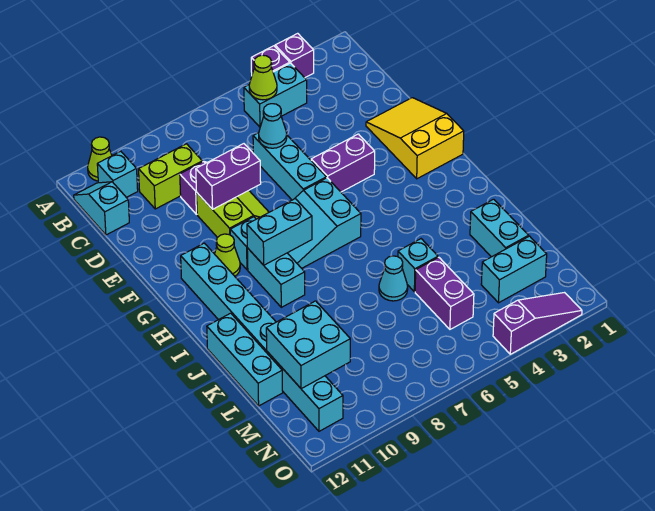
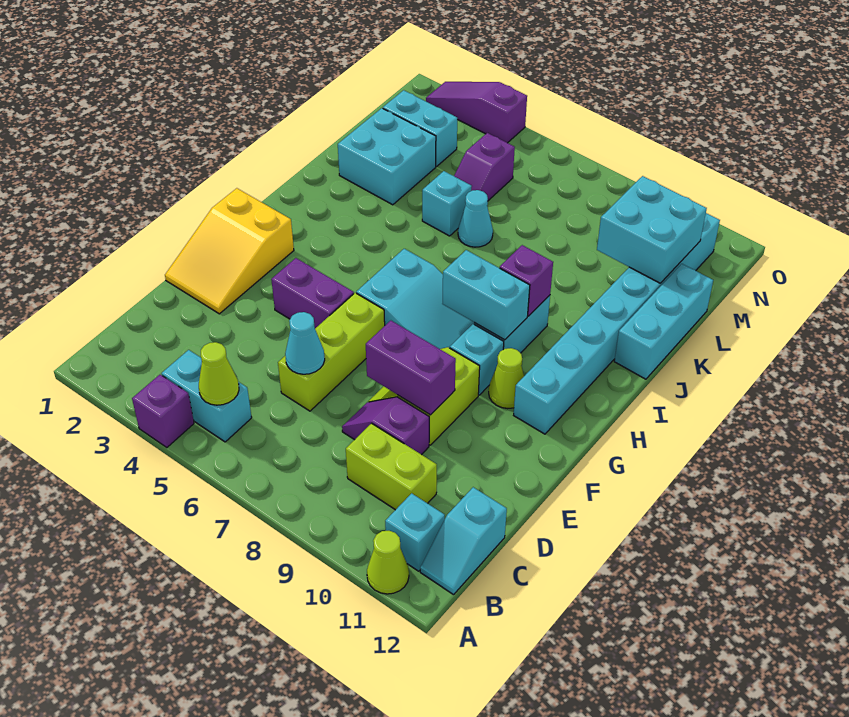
purple 1x1 brick [275,33,314,78] -> purple 1x1 brick moved to [500,245,553,316]
cyan 1x3 brick [253,133,326,200] -> lime 1x3 brick [278,293,385,411]
cyan 1x2 brick [470,199,529,257] -> cyan 2x2 brick [338,108,436,205]
purple 1x2 brick [415,257,474,329] -> purple 1x2 slope [454,133,515,201]

